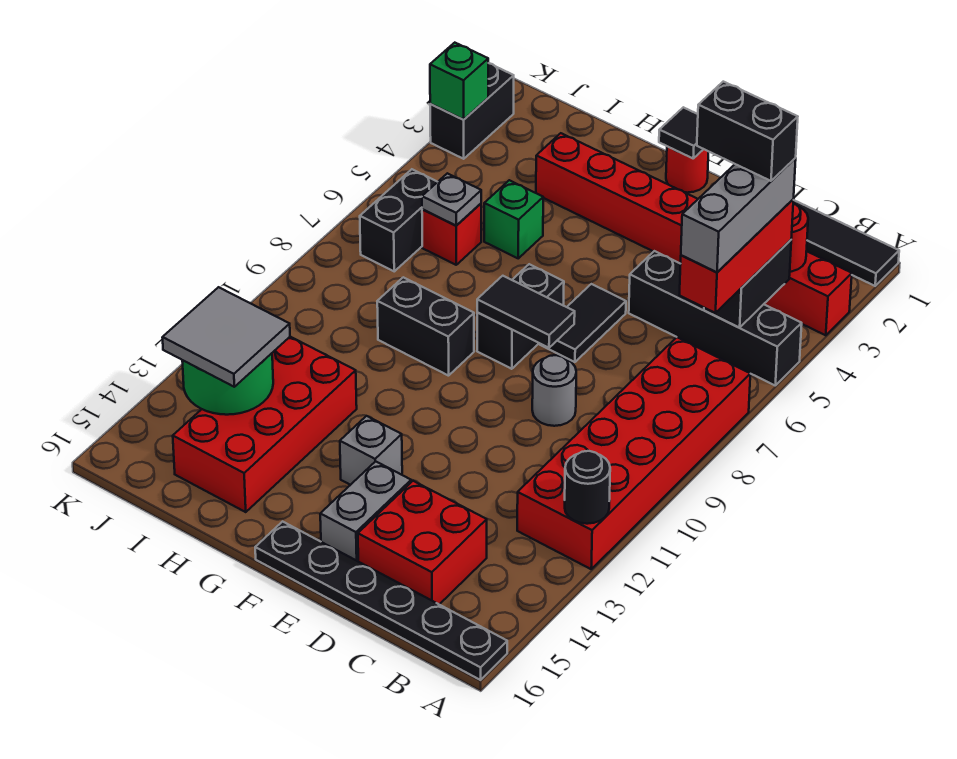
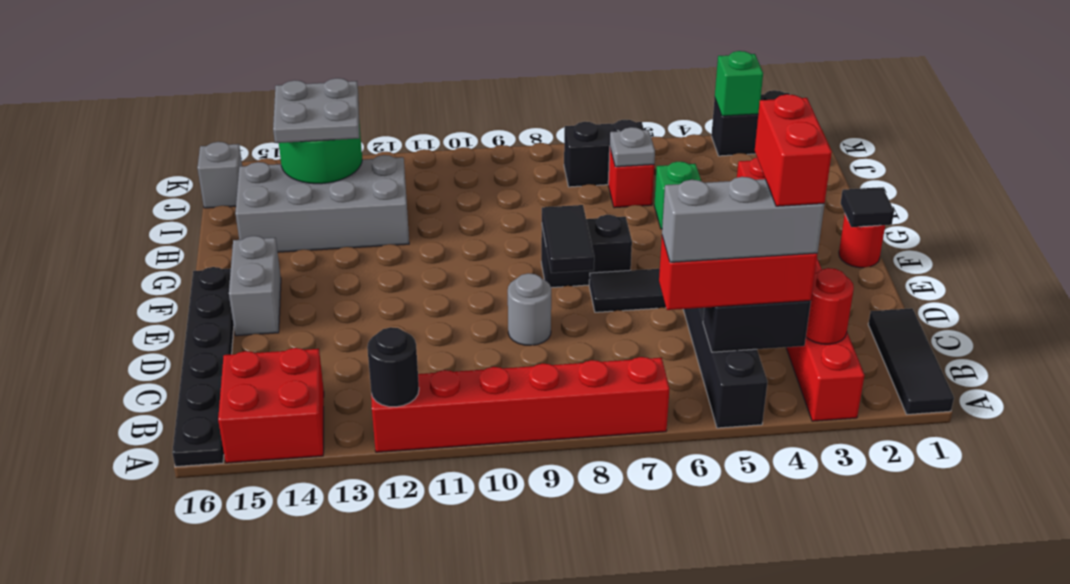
red 2x6 brick [517,337,750,569] -> red 1x6 brick [371,357,670,452]
black 1x2 brick [697,82,798,181] -> red 1x2 brick [755,94,832,206]
red 2x2 brick [358,481,487,604] -> red 2x2 brick moved to [218,348,324,463]
grey 1x2 brick [320,461,411,561] -> grey 1x2 brick turned to [229,236,281,336]
grey 1x1 brick [340,416,402,485] -> grey 1x1 brick moved to [198,142,242,208]
black 1x2 brick [377,277,474,376] -> none
red 2x4 brick [173,337,357,512] -> grey 2x4 brick [235,155,409,252]
grey 2x2 tile [162,287,290,387] -> grey 2x2 plate [273,78,359,143]

